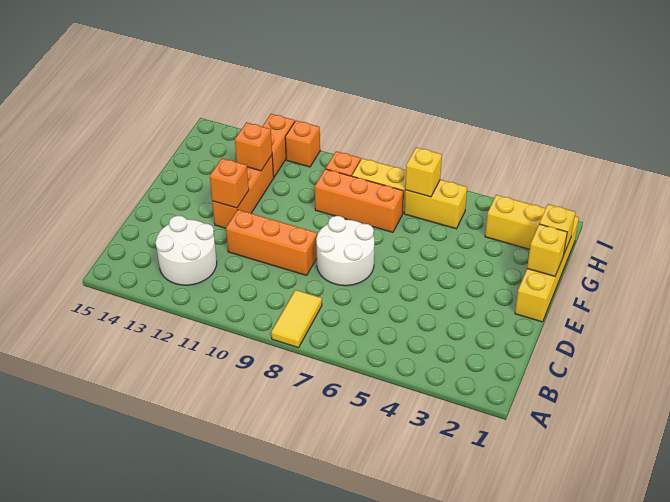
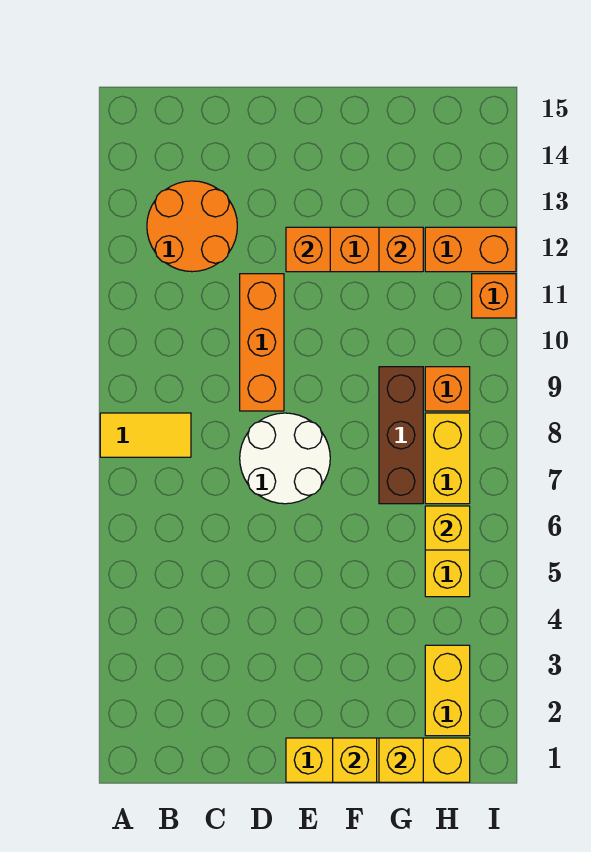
white 2x2 round brick [155,216,217,285] -> orange 2x2 round brick [147,181,237,272]
orange 1x3 brick [315,169,403,232] -> brown 1x3 brick [379,367,423,504]

